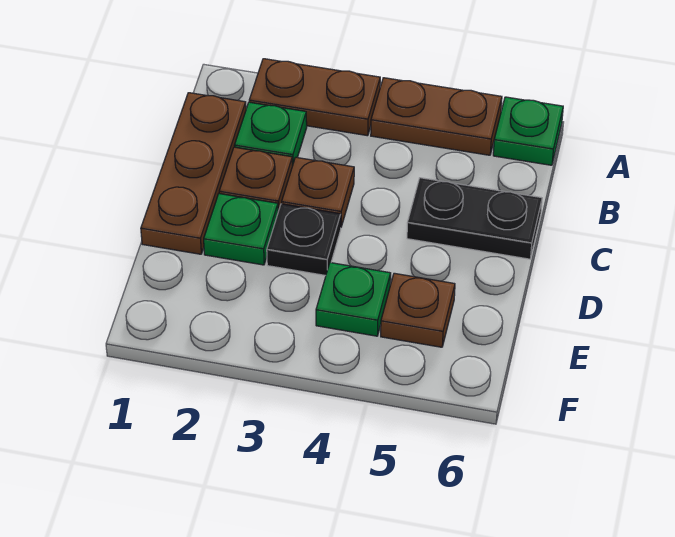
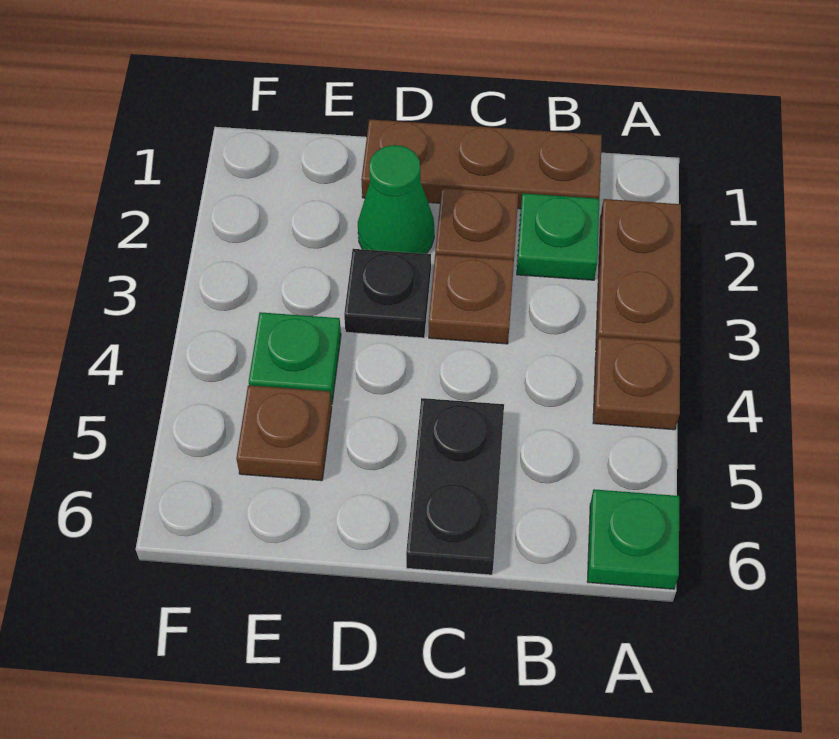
brown 1x2 plate [371,78,502,155] -> brown 1x1 plate [593,337,680,430]
green 1x1 plate [204,194,278,265] -> green 1x1 cone [358,145,434,254]

